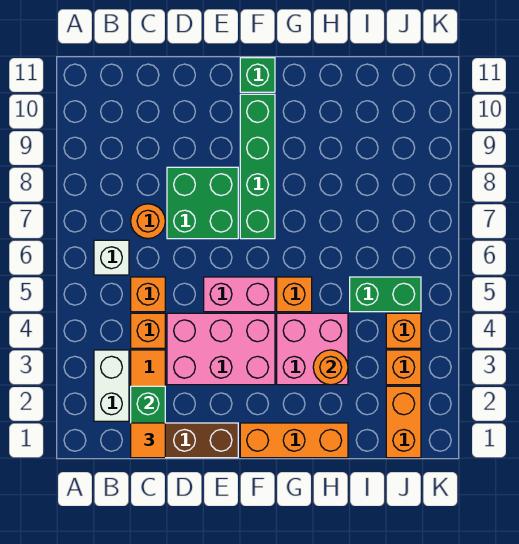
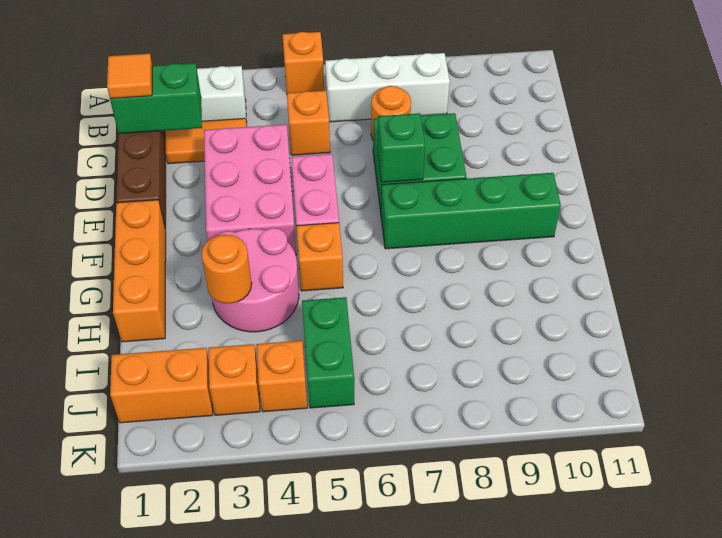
white 1x1 brick [94,240,129,275] -> white 1x3 brick [325,53,450,122]
orange 1x1 brick [131,313,165,348] -> orange 1x1 brick moved to [283,32,324,93]
green 1x1 brick [240,58,275,92] -> green 1x1 brick moved to [378,113,425,182]
pink 2x2 brick [277,313,348,385] -> pink 2x2 round brick [212,228,299,332]

